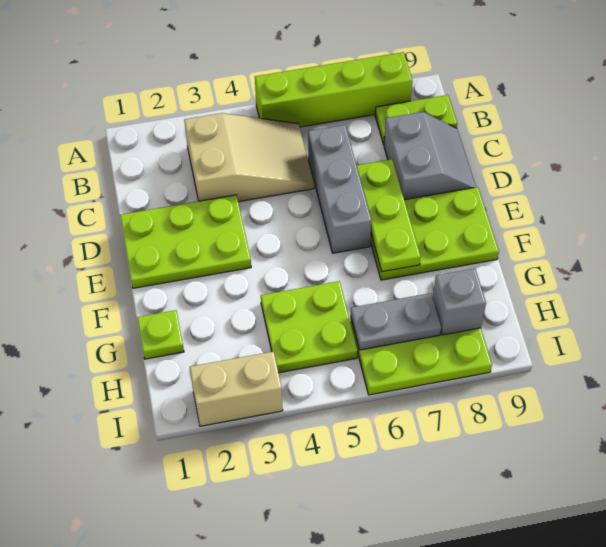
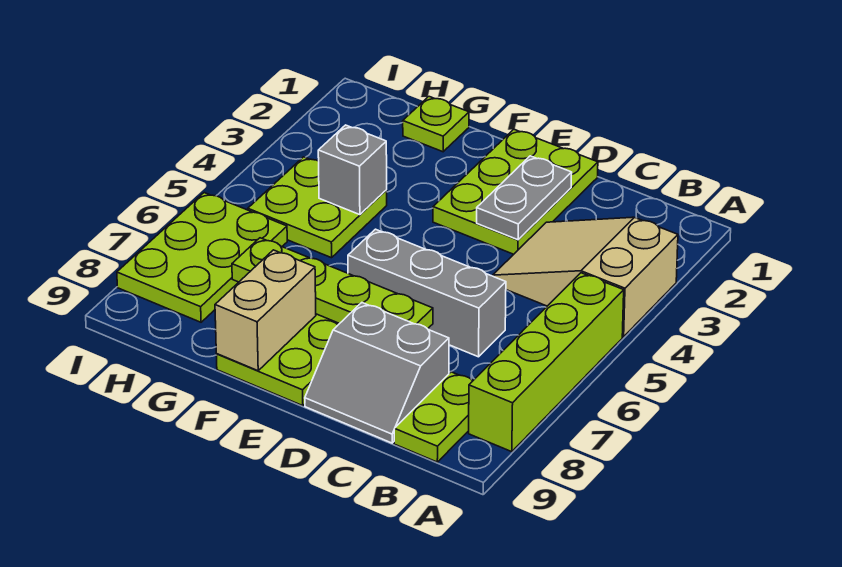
tan 2x3 slope [184,113,314,202] -> tan 2x3 slope turned to [493,217,678,337]
lime 1x3 plate [357,159,421,272] -> lime 1x4 plate [232,238,433,329]
grey 1x2 plate [351,293,441,350] -> grey 1x2 plate moved to [477,156,572,240]
grey 1x1 brick [433,268,486,335] -> grey 1x1 brick moved to [318,125,387,215]
tan 1x2 brick [190,352,283,426] -> tan 1x2 brick moved to [215,250,316,371]

